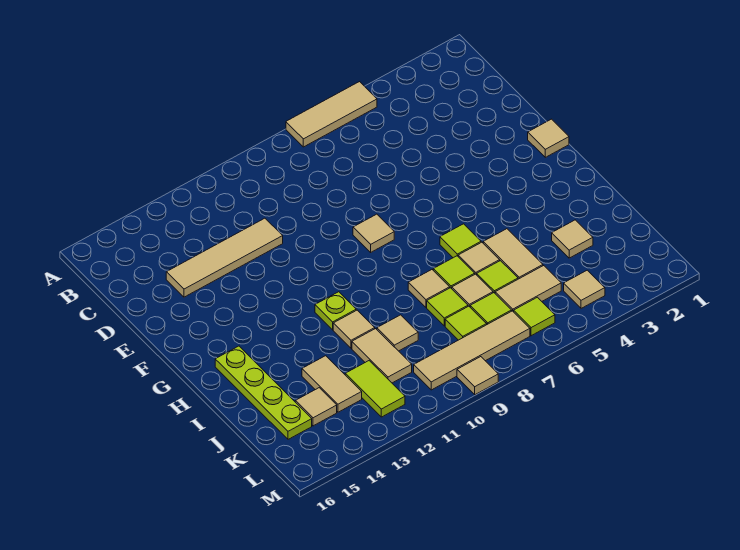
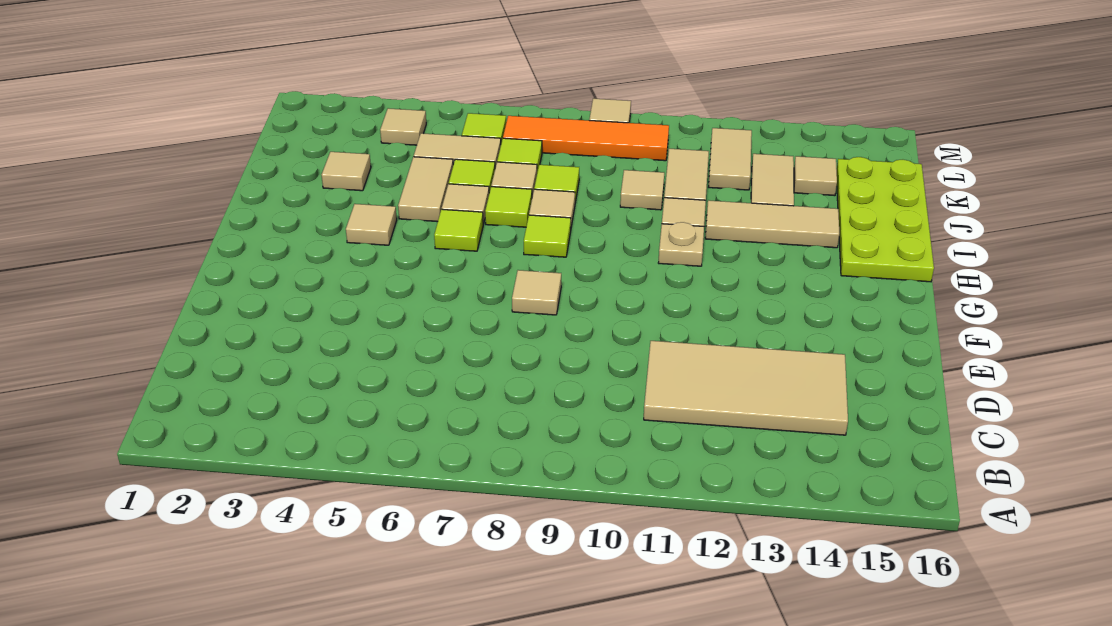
tan 1x3 tile [286,82,377,147] -> tan 1x3 tile moved to [705,200,839,248]
tan 1x4 tile [166,218,283,297] -> tan 2x4 tile [644,341,848,435]
tan 1x1 tile [528,119,569,157] -> tan 1x1 tile moved to [346,204,397,245]
lime 1x1 plate [315,292,356,330] -> tan 1x1 plate [658,222,704,266]
lime 1x4 plate [215,346,312,439] -> lime 2x4 plate [837,157,934,282]
lime 1x1 tile [445,306,487,340] -> lime 1x1 tile moved to [524,215,571,257]
lime 1x2 tile [345,361,405,417] -> tan 1x2 tile [709,128,752,190]
tan 1x4 tile [414,311,530,390] -> orange 1x4 tile [503,116,669,161]

